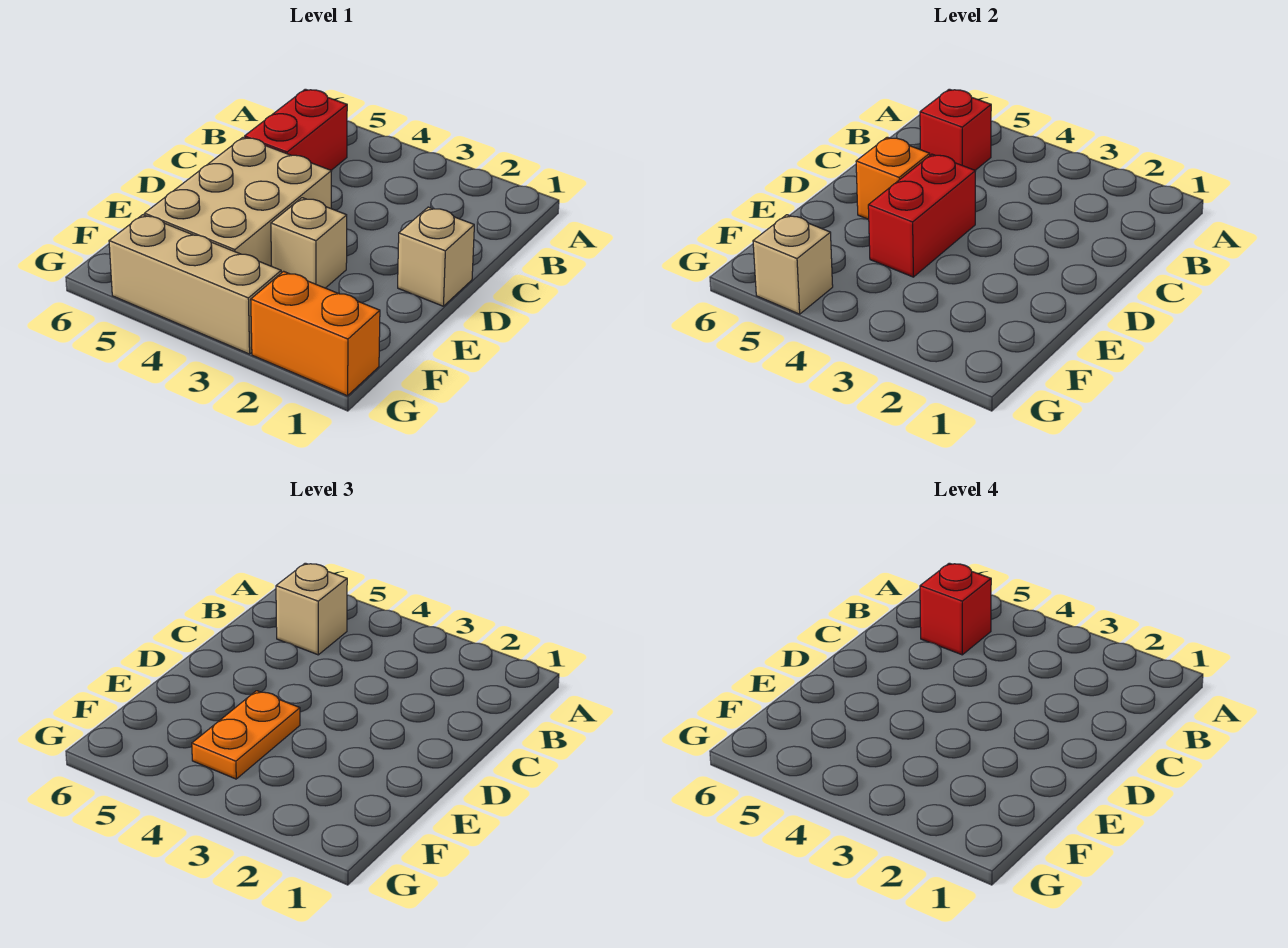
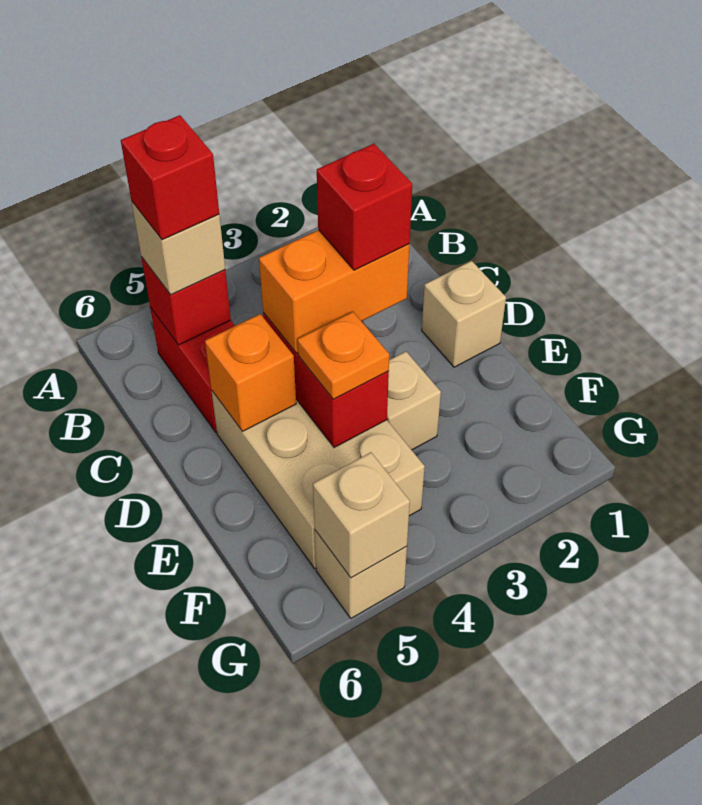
none -> red 1x1 brick [317,144,412,270]
orange 1x2 plate [192,691,300,779] -> orange 1x1 plate [297,312,389,399]
orange 1x2 brick [251,271,380,396] -> orange 1x2 brick moved to [259,230,409,353]
tan 1x3 brick [109,215,281,354] -> tan 1x1 brick [315,531,407,618]

